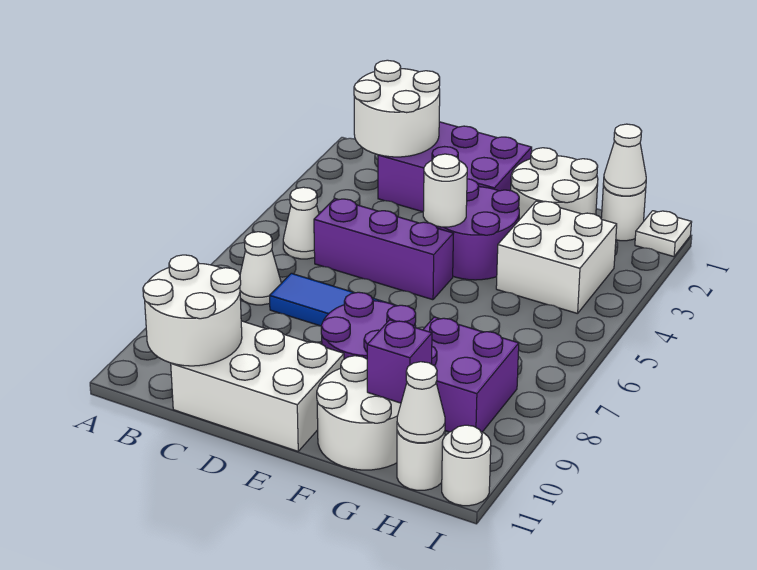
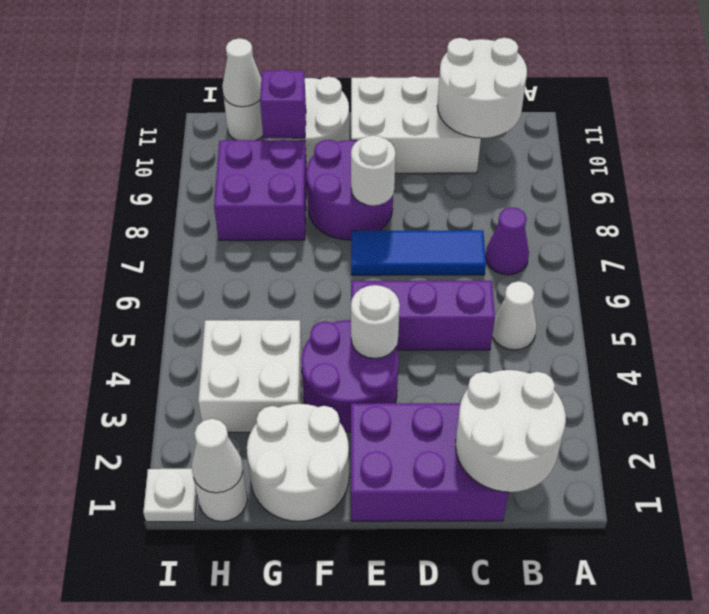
white 1x1 cone [240,232,281,305] -> purple 1x1 cone [486,207,529,275]
white 1x1 round brick [442,425,491,506] -> white 1x1 round brick moved to [351,135,396,206]

